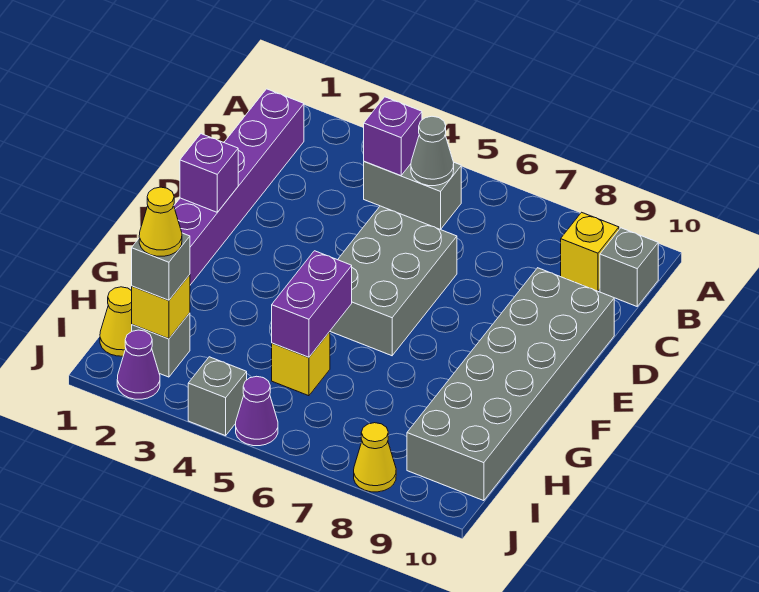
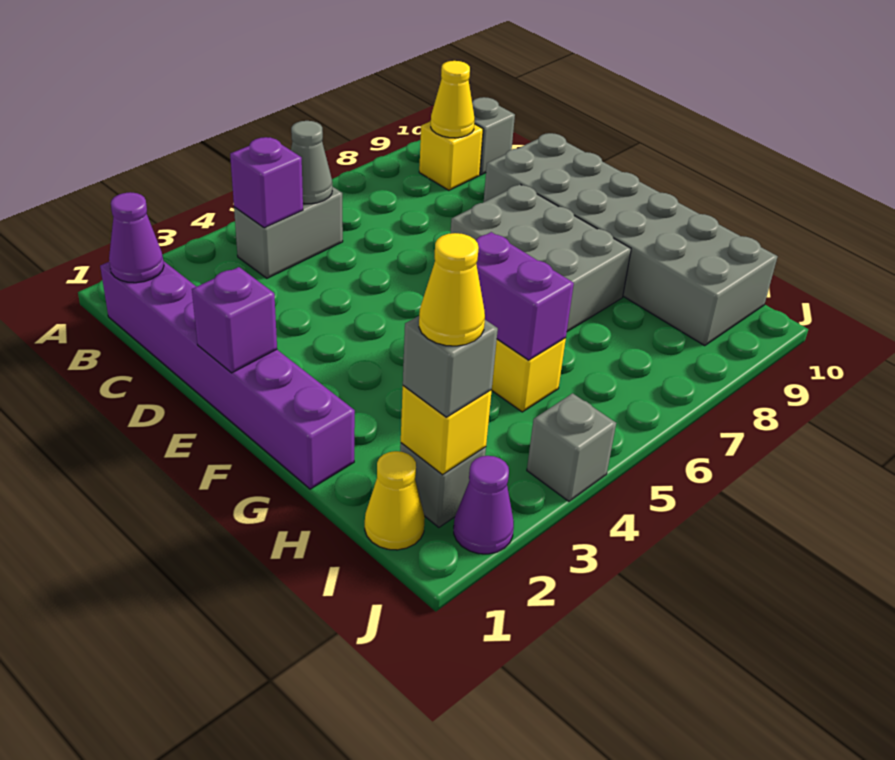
grey 2x3 brick [330,206,457,356] -> grey 2x3 brick moved to [450,184,631,332]
purple 1x1 cone [236,376,278,446] -> purple 1x1 cone moved to [109,192,164,283]
yellow 1x1 cone [354,423,396,492] -> yellow 1x1 cone moved to [431,61,475,138]

